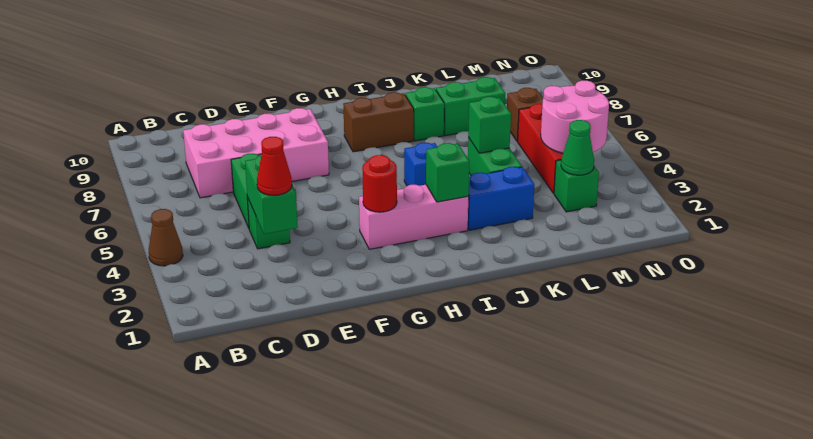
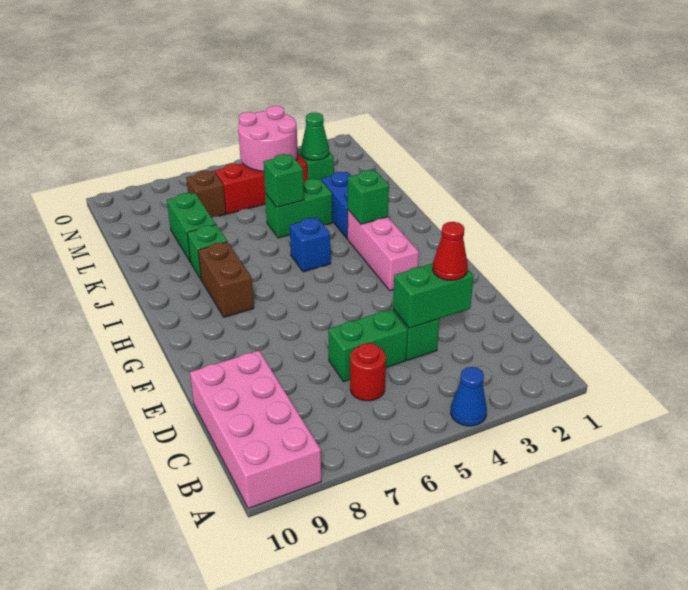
brown 1x1 cone [149,209,183,266] -> blue 1x1 cone [451,367,487,426]
pink 2x4 brick [183,108,329,198] -> pink 2x4 brick moved to [190,351,321,509]
red 1x1 round brick [362,155,397,212] -> red 1x1 round brick moved to [350,343,386,401]

